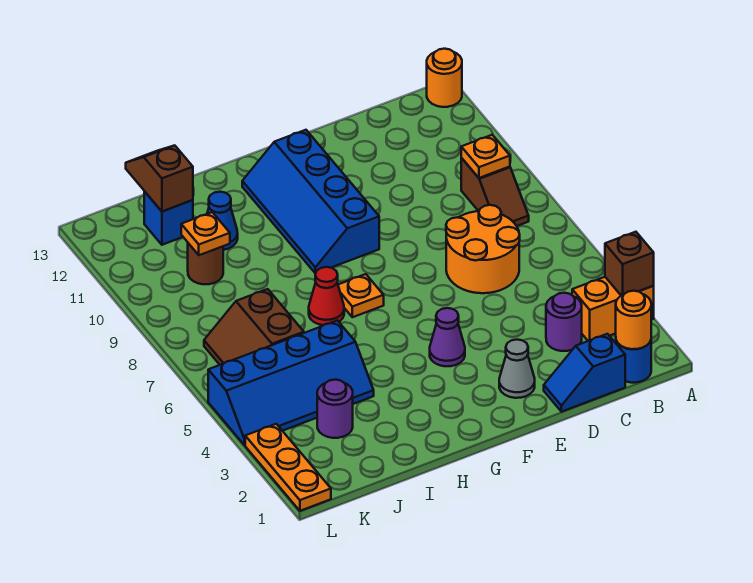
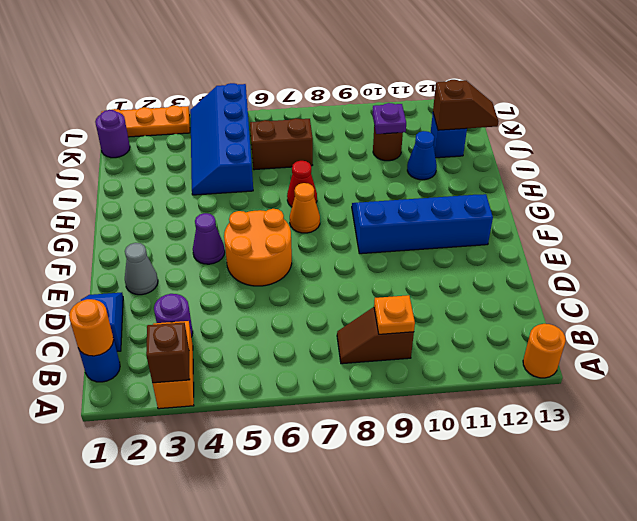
orange 2x2 round brick [446,205,520,293] -> orange 2x2 round brick moved to [224,209,292,286]
orange 1x1 plate [338,274,384,317] -> orange 1x1 cone [290,183,320,233]
purple 1x1 round brick [317,380,353,438] -> purple 1x1 round brick moved to [95,110,130,158]
orange 1x1 plate [181,212,230,255] -> purple 1x1 plate [372,103,406,134]

